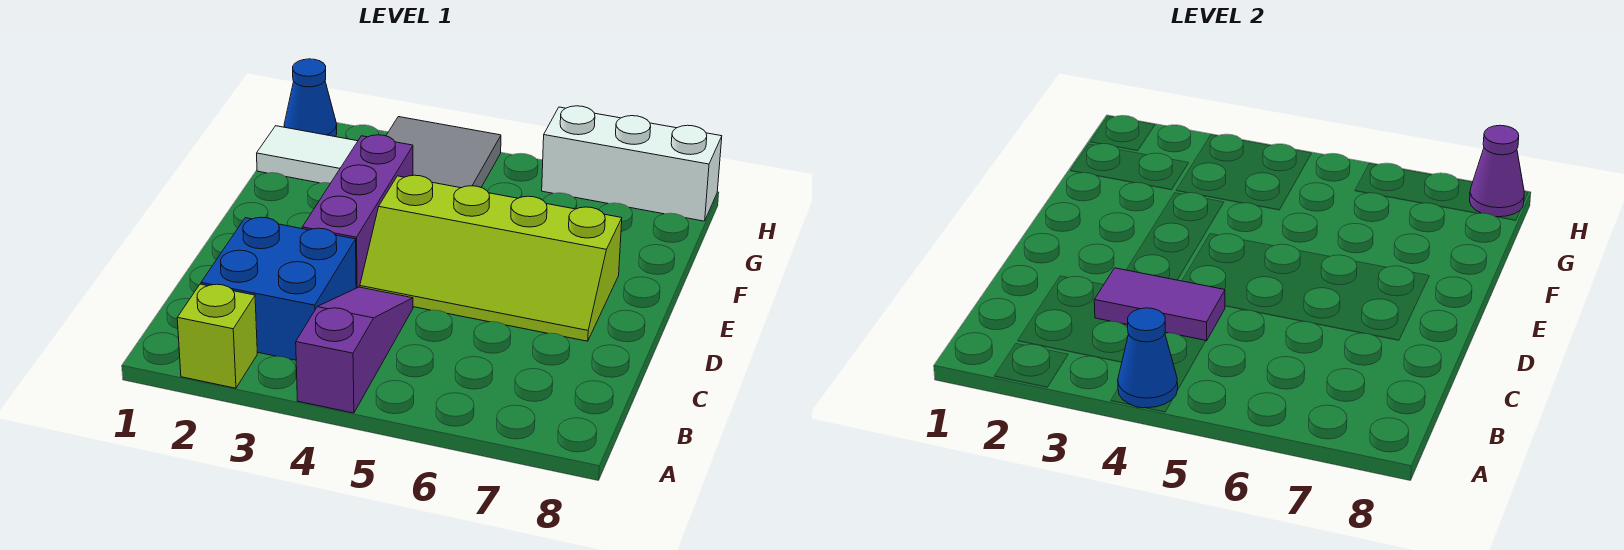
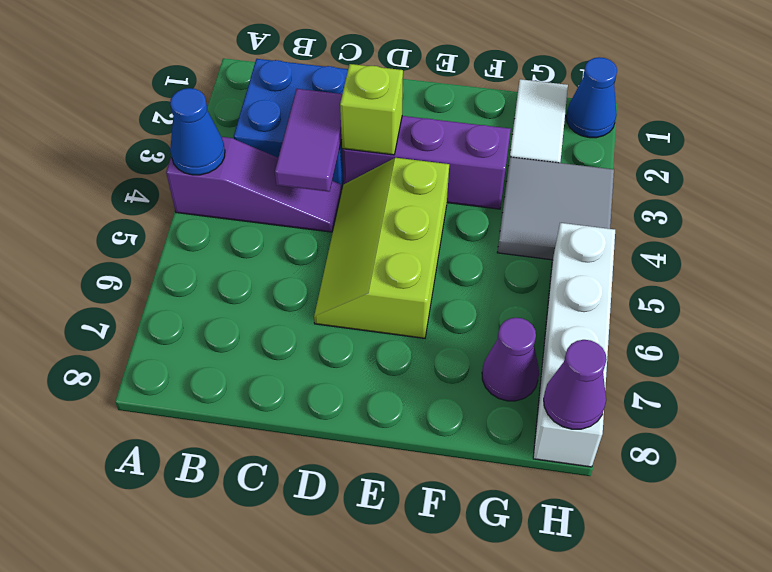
lime 1x1 brick [177,284,257,388] -> lime 1x1 brick moved to [340,64,403,155]
lime 2x4 slope [360,175,622,341] -> lime 2x3 slope [314,158,449,338]
none -> purple 1x1 cone [482,318,539,401]
white 1x3 brick [542,106,722,221] -> white 1x4 brick [533,223,615,467]

